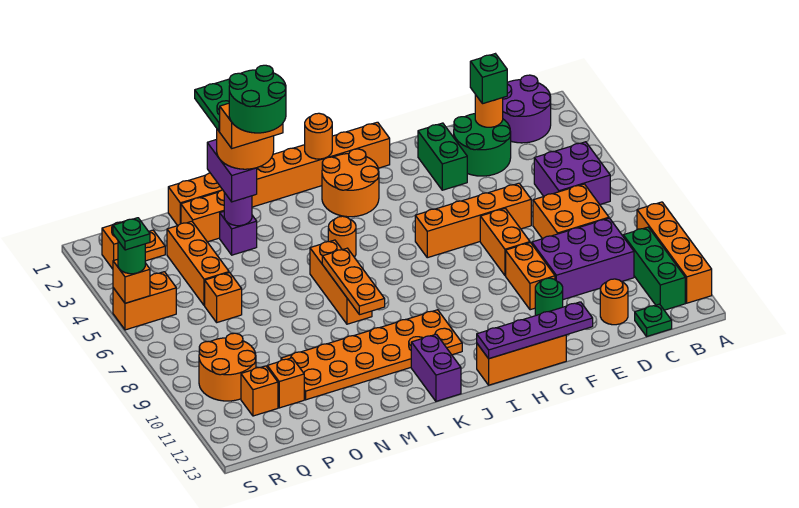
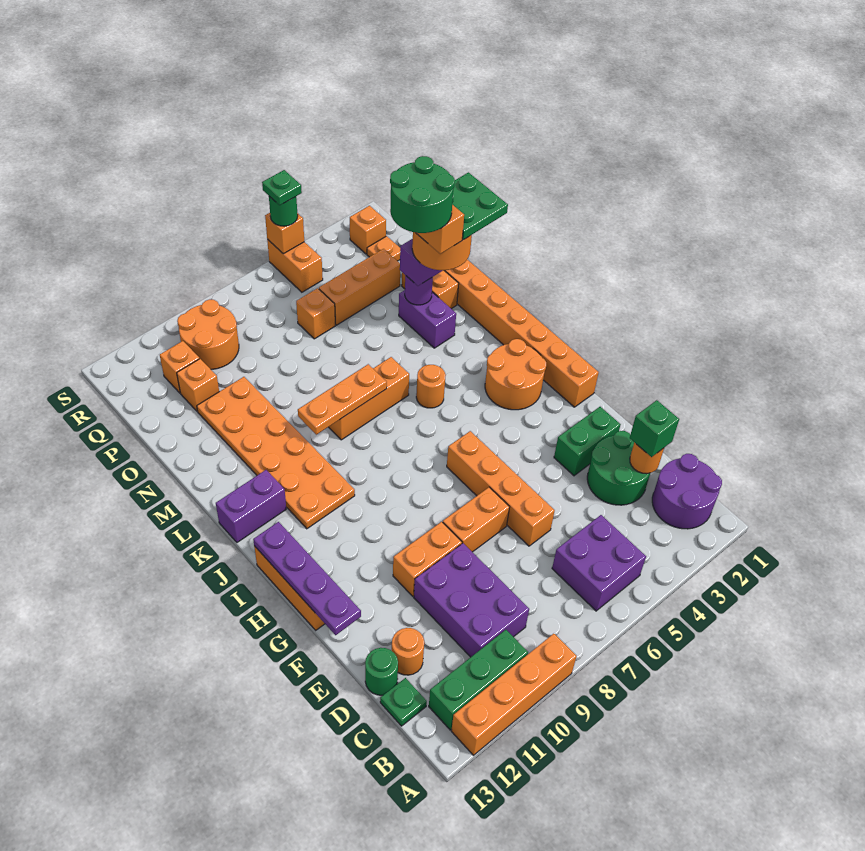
orange 2x2 brick [533,184,609,239] -> none
green 1x1 round brick [535,278,563,316] -> green 1x1 round brick moved to [365,648,398,695]
orange 1x1 round brick [305,113,332,159] -> none
purple 1x1 brick [220,212,257,255] -> purple 1x2 brick [399,290,456,348]

